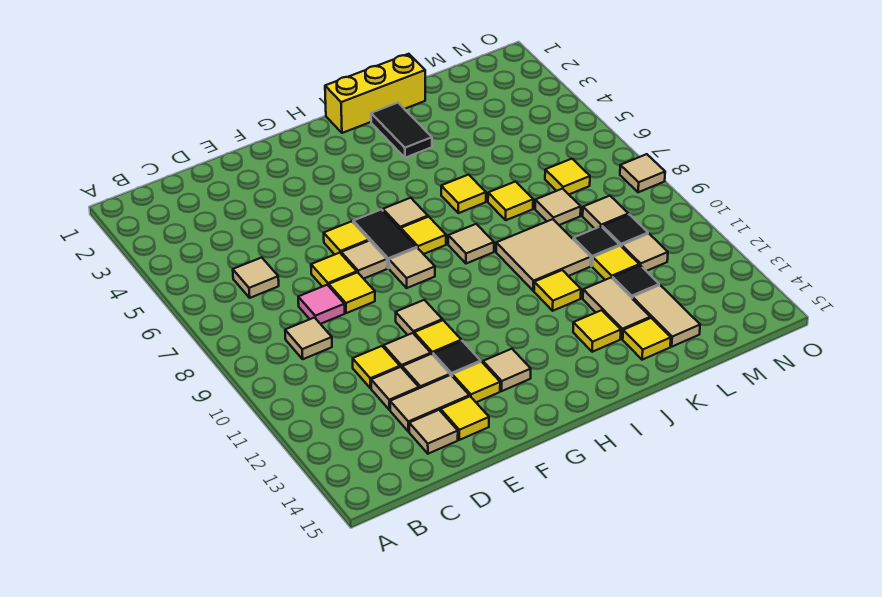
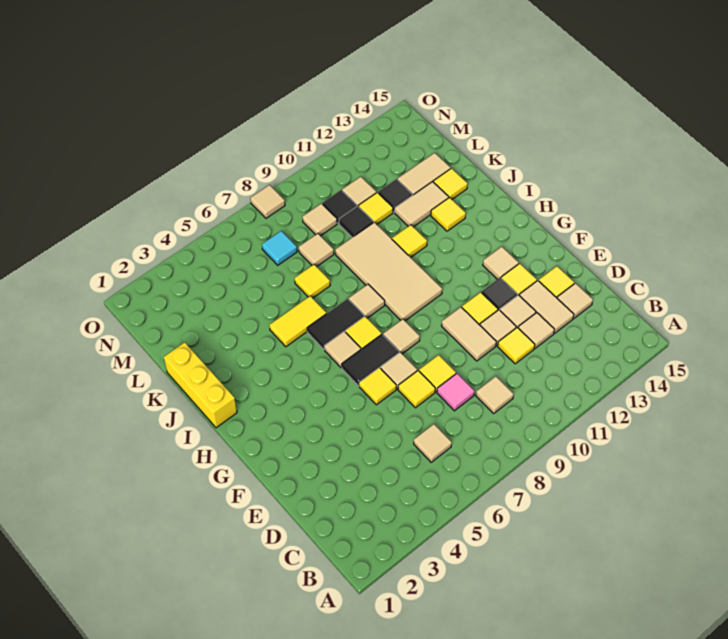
tan 1x1 tile [396,300,442,335] -> tan 1x2 tile [442,307,496,361]
black 1x2 tile [371,103,432,158] -> black 1x2 tile moved to [307,299,364,349]
yellow 1x1 tile [441,175,486,213] -> yellow 1x2 tile [269,296,326,347]
tan 2x2 tile [496,219,591,291] -> tan 2x4 tile [335,222,442,321]
yellow 1x1 tile [545,159,590,194] -> cyan 1x1 tile [262,231,297,265]

